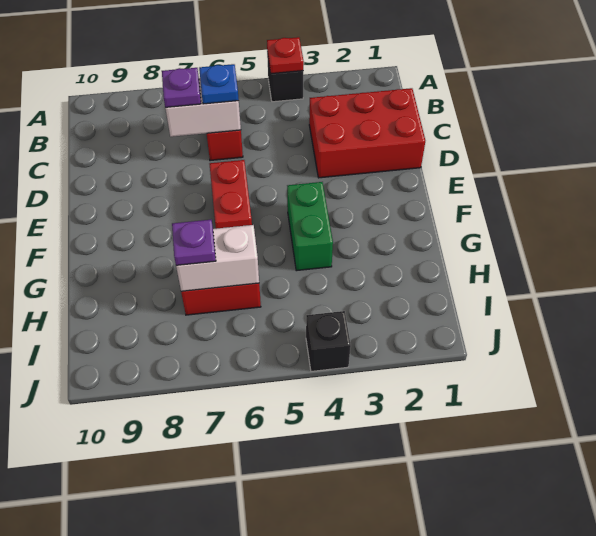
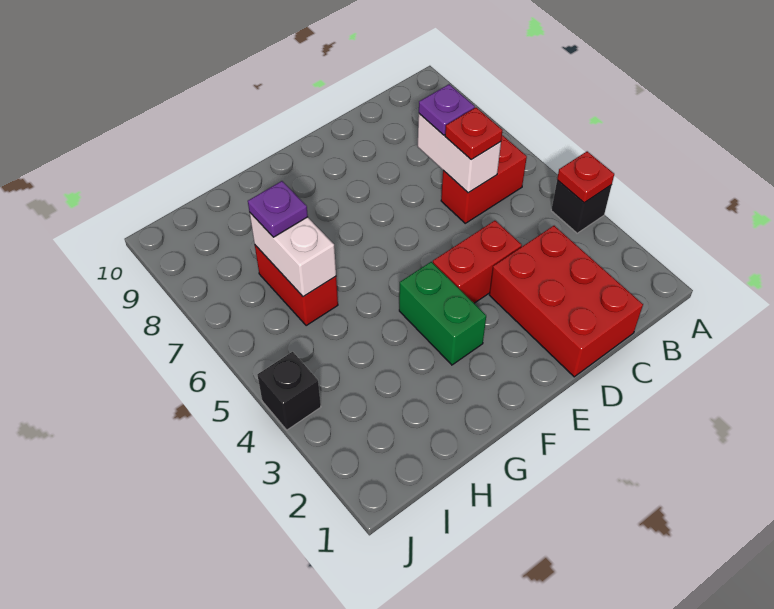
blue 1x1 plate [199,64,239,104] -> red 1x1 plate [445,108,503,160]
red 1x2 brick [210,160,252,229] -> red 1x2 brick moved to [433,221,522,303]
green 1x2 brick [287,182,333,271] -> green 1x2 brick turned to [399,262,486,365]

